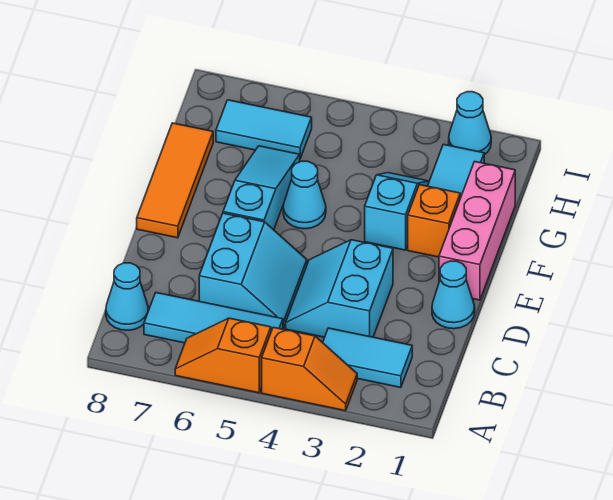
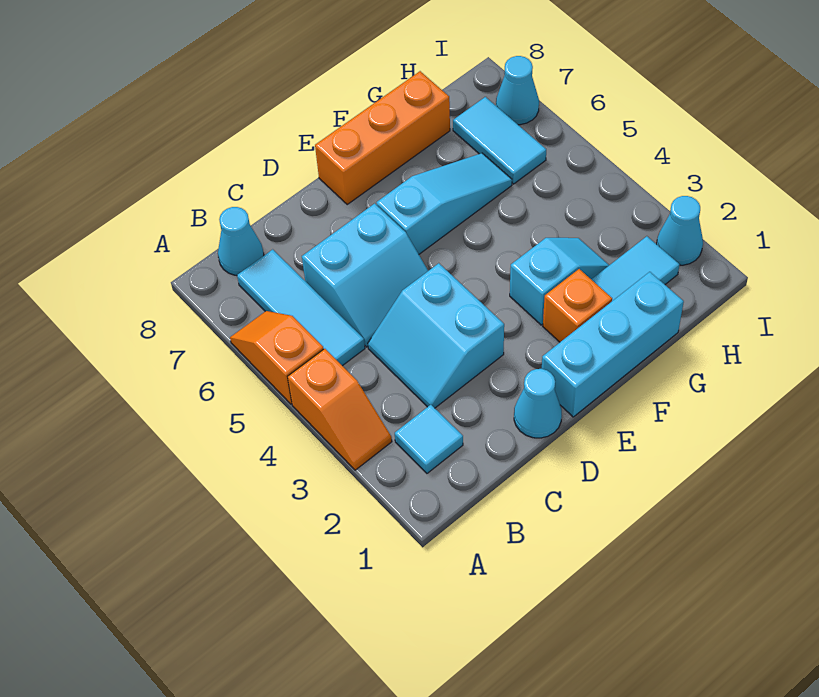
cyan 1x2 tile [323,328,412,388] -> cyan 1x1 tile [395,405,463,473]
cyan 2x2 slope [286,240,393,337] -> cyan 2x2 slope turned to [368,263,504,408]
pink 1x3 brick [439,162,515,300] -> cyan 1x3 brick [542,272,684,417]
orange 1x3 tile [137,123,213,238] -> orange 1x3 brick [315,71,450,204]
cyan 1x1 cone [283,161,326,229] -> cyan 1x1 cone moved to [496,56,539,125]

